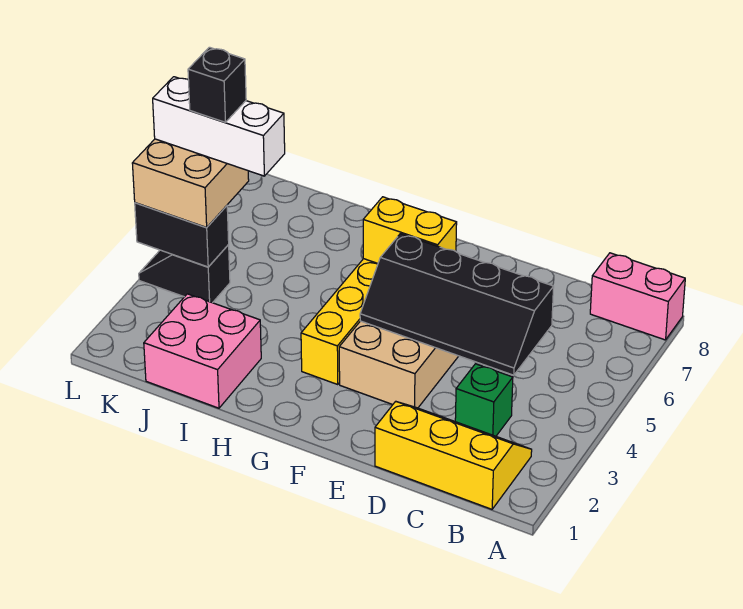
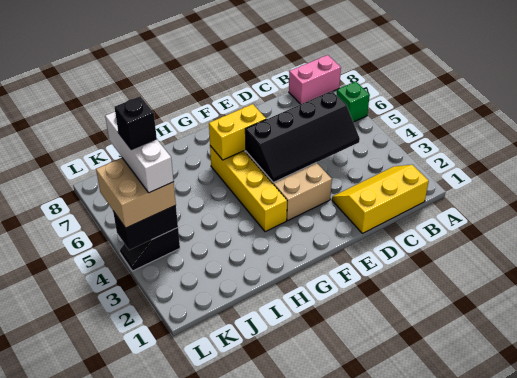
green 1x1 brick [455,364,513,436] -> green 1x1 brick moved to [337,81,370,122]
pink 2x2 brick [144,294,261,408] -> none
white 1x3 brick [153,77,285,176] -> white 1x3 brick turned to [105,112,174,193]

